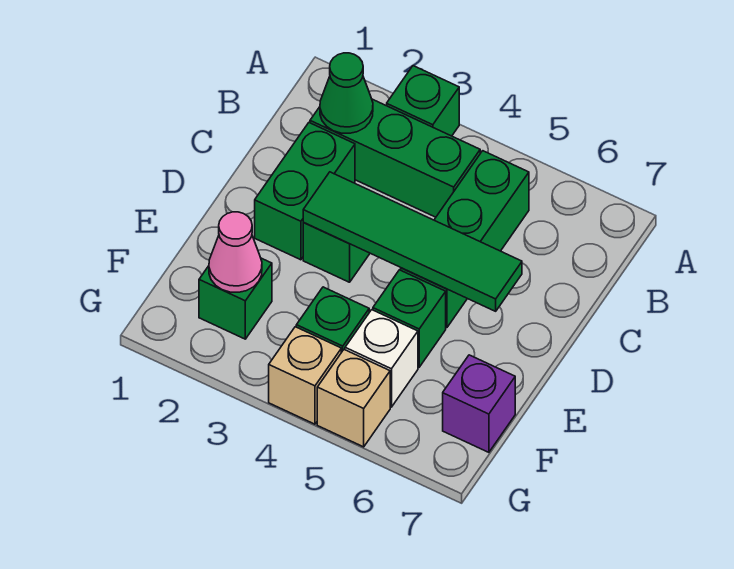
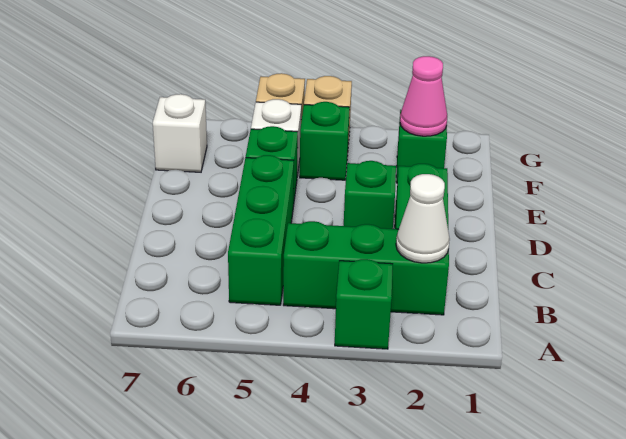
green 1x1 cone [320,53,373,133] -> white 1x1 cone [396,174,450,263]
green 1x4 tile [303,172,522,311] -> none
purple 1x1 brick [443,355,515,452] -> white 1x1 brick [153,94,207,172]

